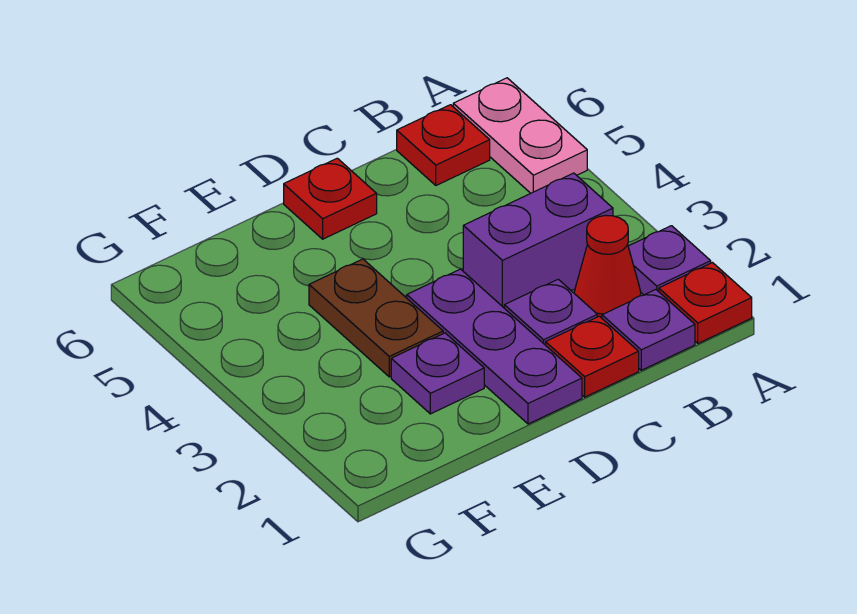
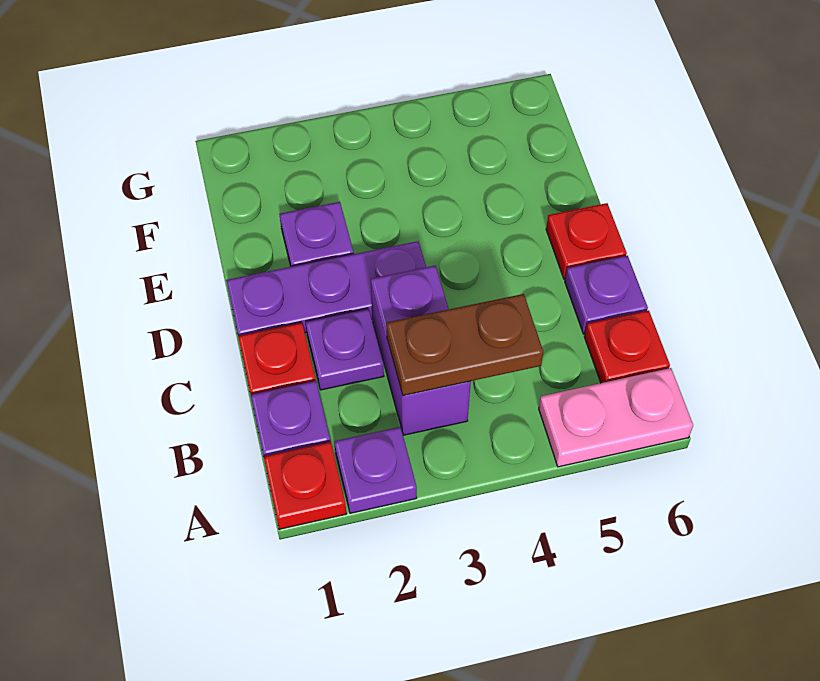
red 1x1 cone [574,215,641,318] -> none
none -> purple 1x1 plate [565,256,648,334]
brown 1x2 plate [309,259,443,377] -> brown 1x2 plate moved to [386,294,543,396]

